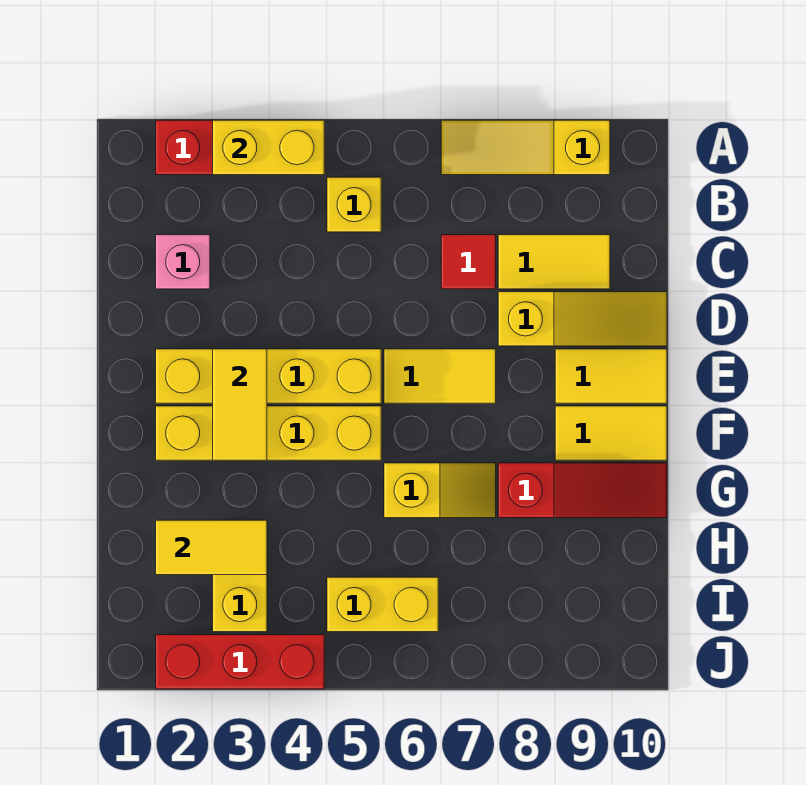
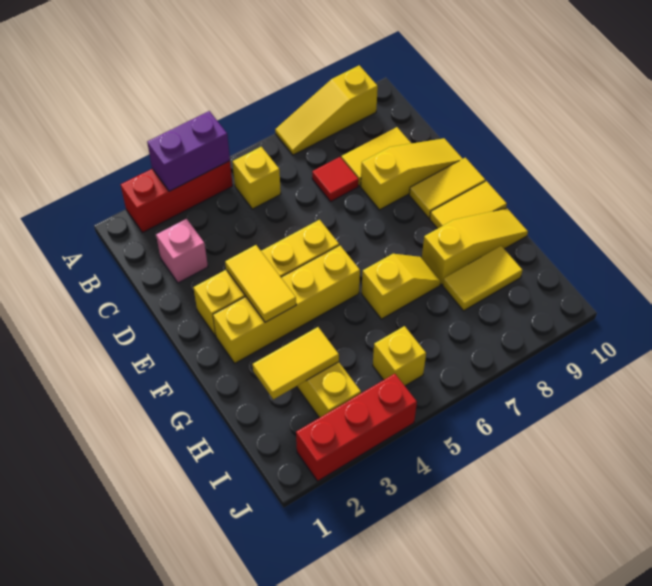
yellow 1x2 brick [213,120,324,175] -> purple 1x2 brick [147,111,230,191]
yellow 1x2 tile [384,349,496,403] -> yellow 1x2 tile moved to [443,246,522,311]
red 1x3 slope [498,463,667,518] -> yellow 1x3 slope [422,208,528,284]
yellow 1x2 brick [327,577,438,632] -> yellow 1x1 brick [373,326,426,386]

